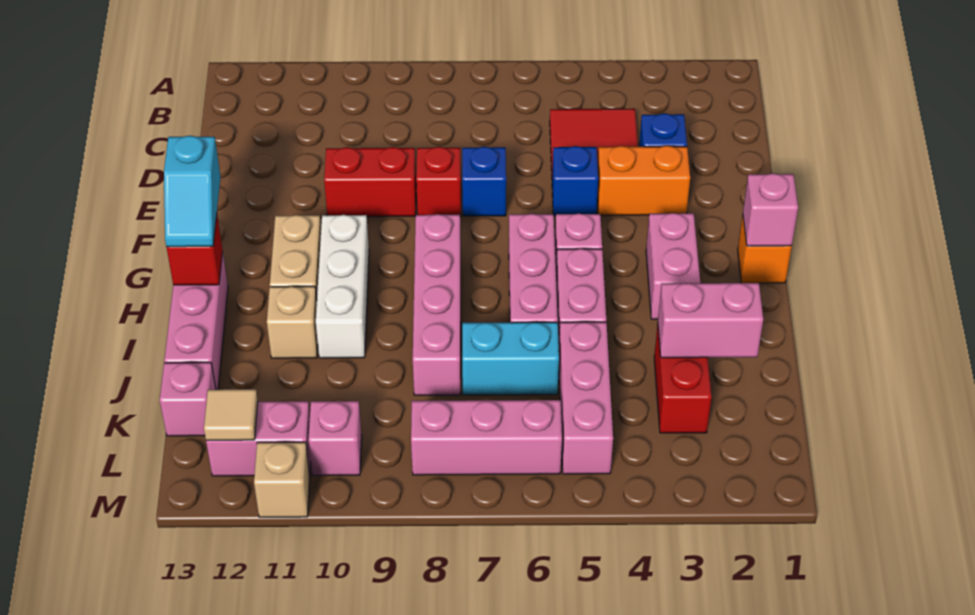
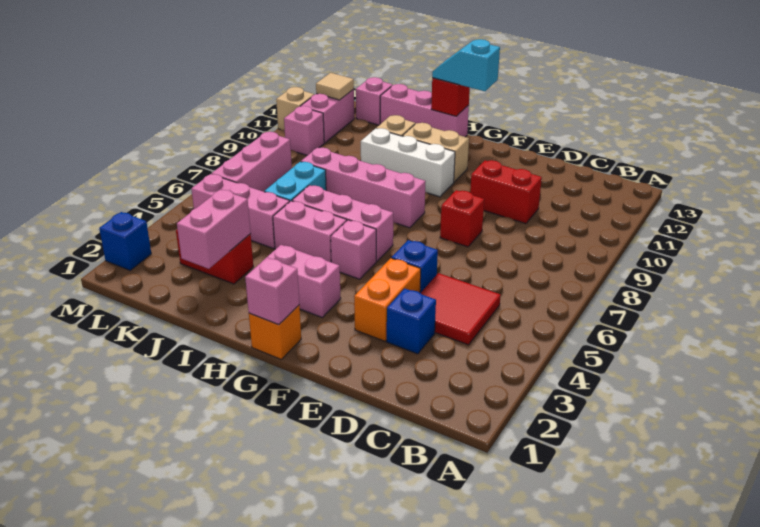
blue 1x1 brick [462,147,506,216] -> blue 1x1 brick moved to [99,212,151,270]
red 1x2 brick [324,147,416,217] -> red 1x2 brick turned to [470,160,542,224]

